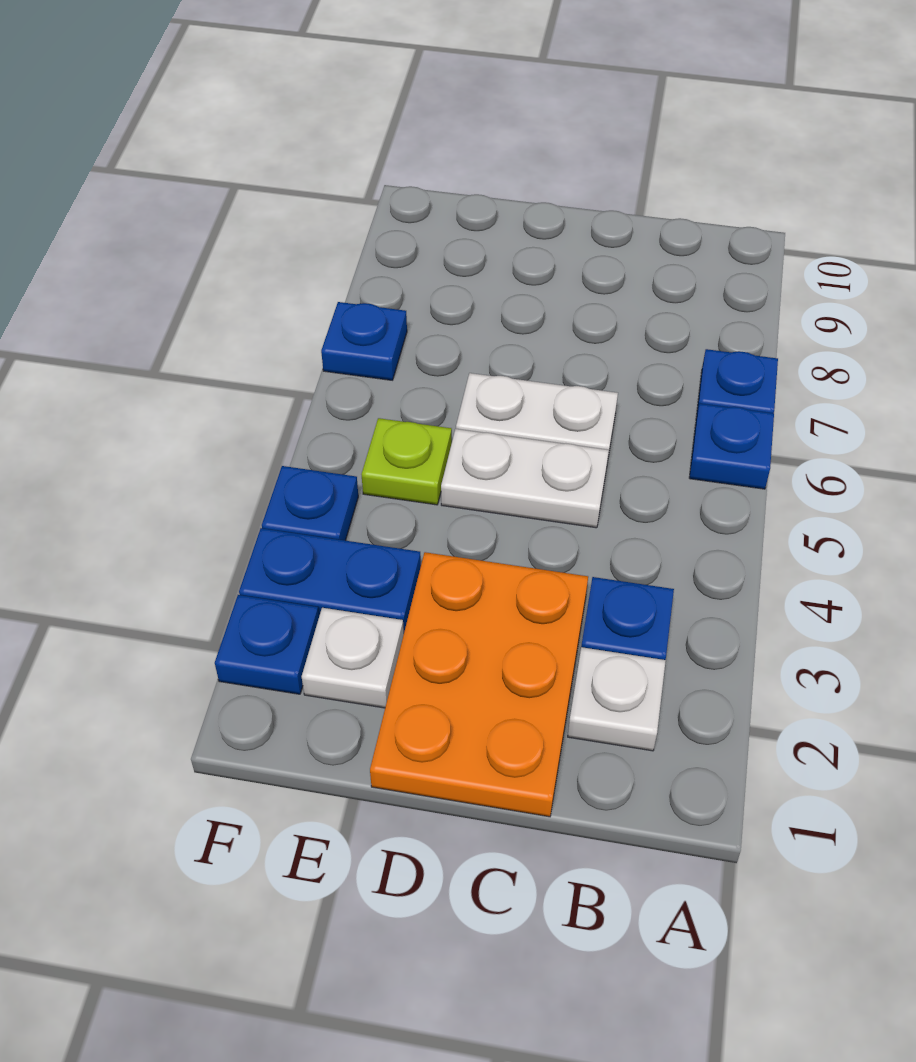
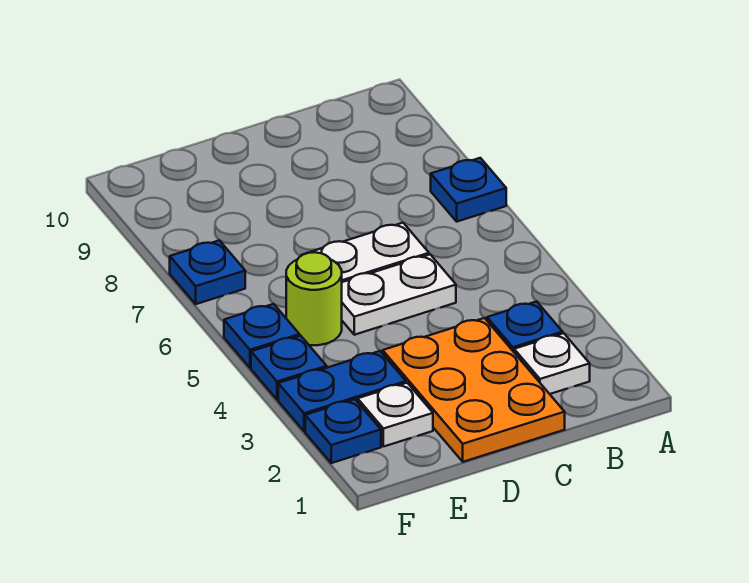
blue 1x1 plate [689,404,774,489] -> blue 1x1 plate moved to [224,304,300,368]
lime 1x1 plate [361,418,452,505] -> lime 1x1 round brick [286,252,342,345]

